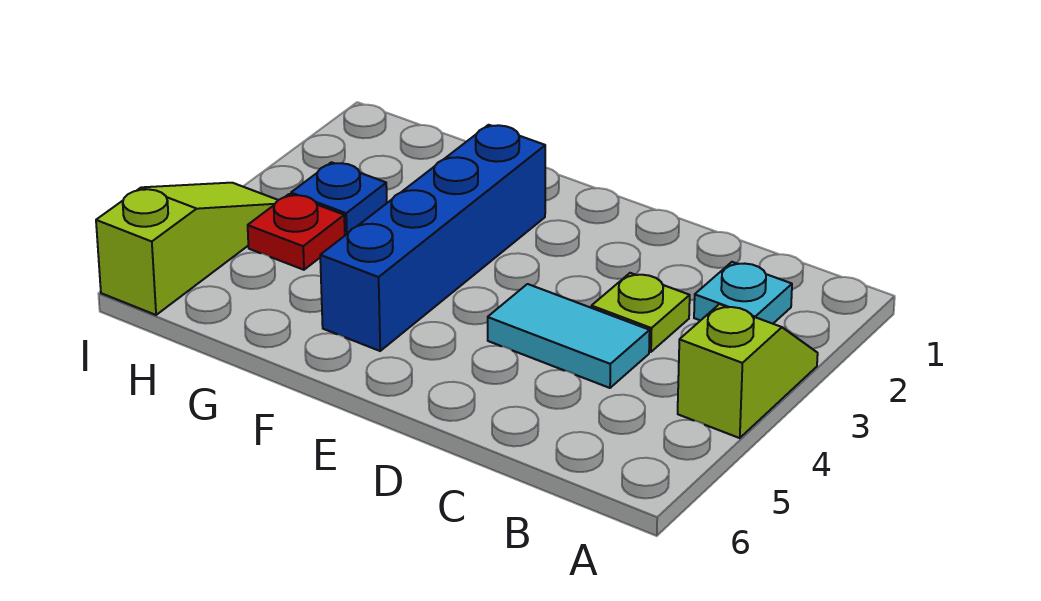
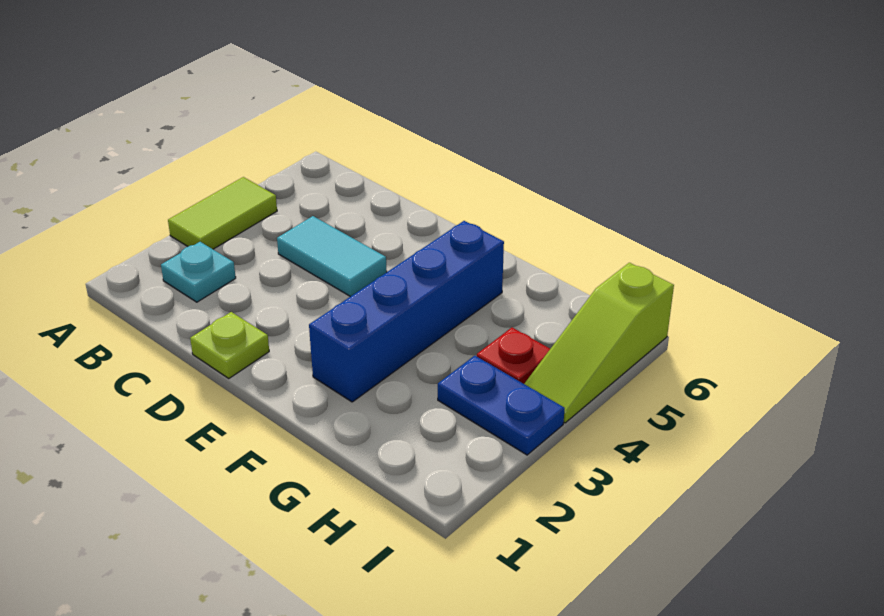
lime 1x2 slope [678,304,818,438] -> lime 1x2 tile [168,177,277,249]
lime 1x1 plate [591,273,690,352] -> lime 1x1 plate moved to [190,312,269,378]
blue 1x1 plate [291,162,387,235] -> blue 1x2 plate [438,356,565,455]

